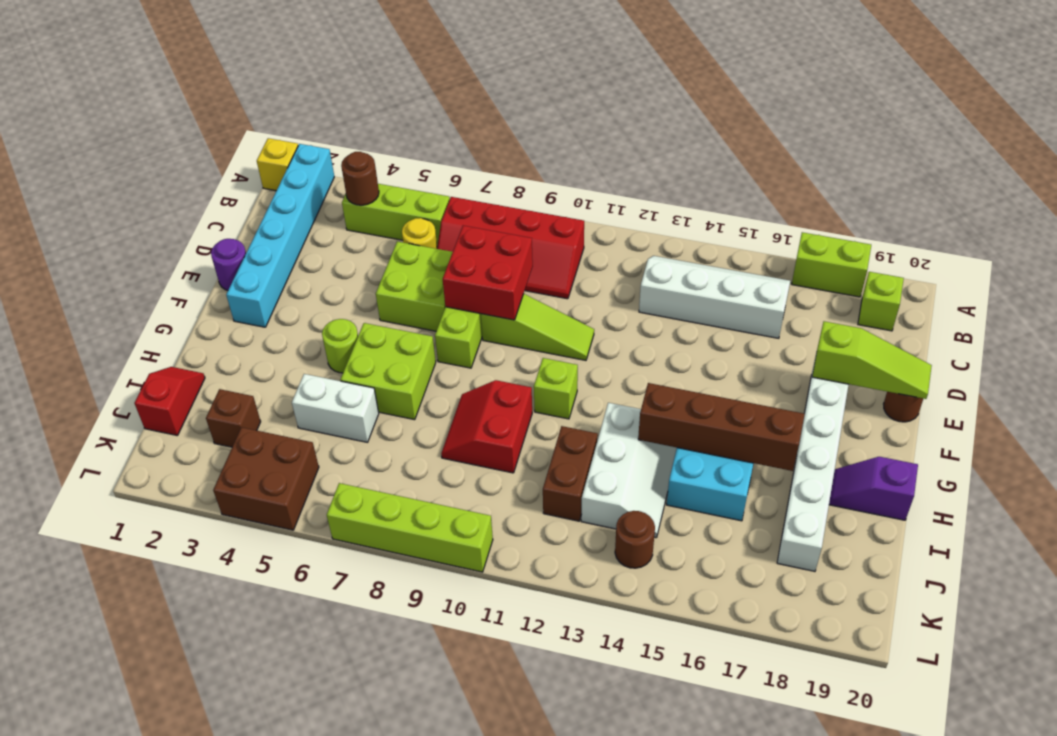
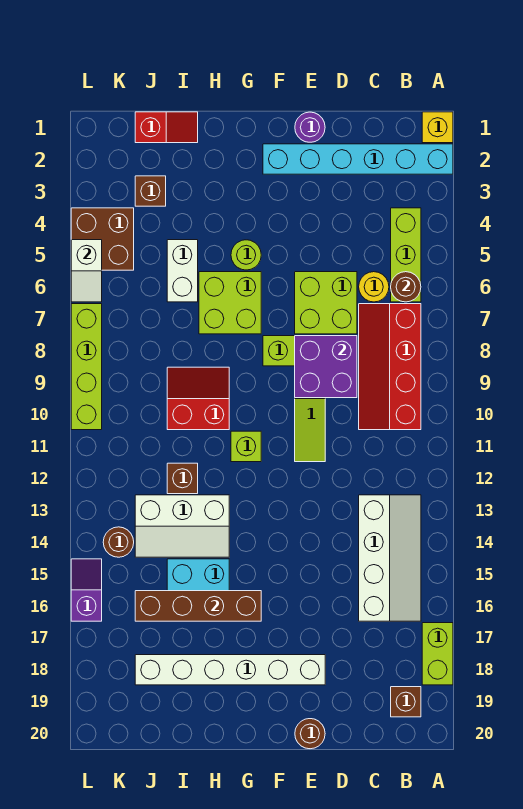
brown 1x1 round brick [341,152,379,205] -> brown 1x1 round brick moved to [391,272,421,302]
lime 1x1 brick [858,272,904,331] -> brown 1x1 brick [391,687,421,717]
red 2x2 brick [443,225,533,320] -> purple 2x2 brick [295,336,357,398]
lime 1x3 slope [812,321,932,399] -> none
brown 1x4 brick [638,383,805,471] -> brown 1x4 brick turned to [135,591,261,621]
purple 1x2 slope [829,457,918,520] -> purple 1x2 slope moved to [71,559,102,621]
brown 1x2 brick [543,426,598,521] -> brown 1x1 brick [167,463,198,494]
none -> white 1x2 slope [71,240,102,302]

